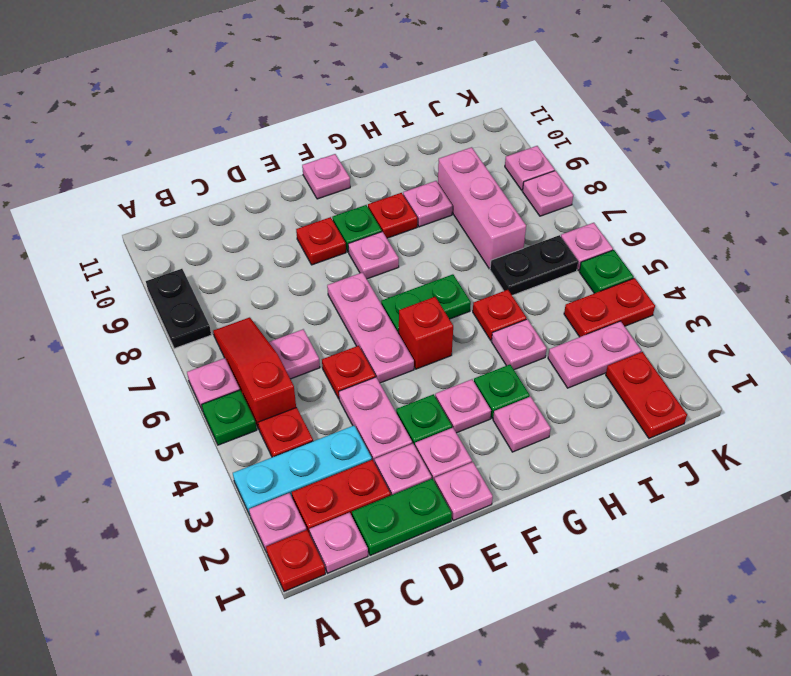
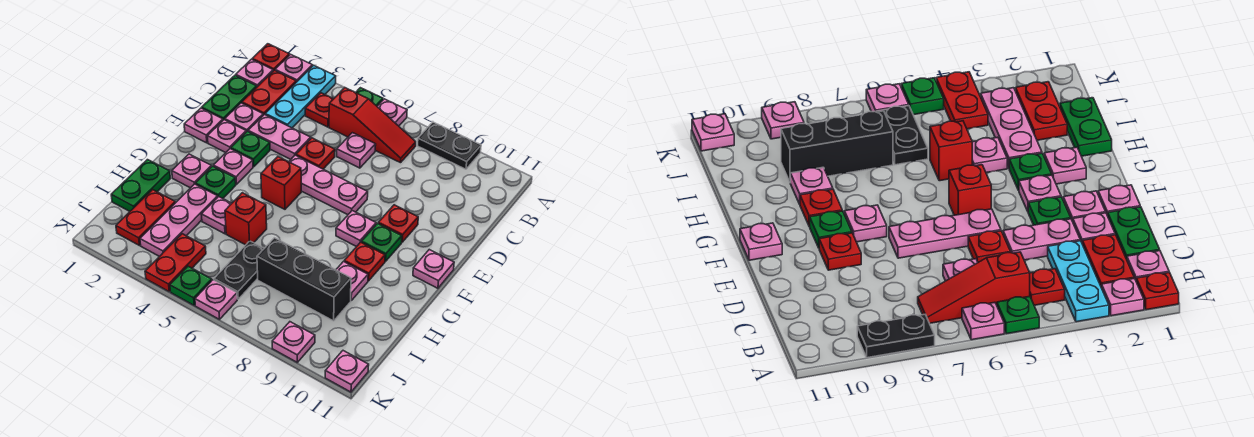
green 1x2 plate [381,274,471,334] -> green 1x2 plate moved to [111,160,170,211]
red 1x1 plate [473,290,526,340] -> red 1x1 brick [225,193,267,245]
pink 1x2 plate [548,321,641,388] -> pink 1x3 plate [140,184,218,257]
pink 1x3 brick [438,147,526,269] -> black 1x3 brick [257,238,351,321]
red 1x2 plate [606,352,687,438] -> red 1x2 plate turned to [116,190,175,246]
pink 1x1 plate [523,171,573,216] -> pink 1x1 plate moved to [325,351,369,392]

